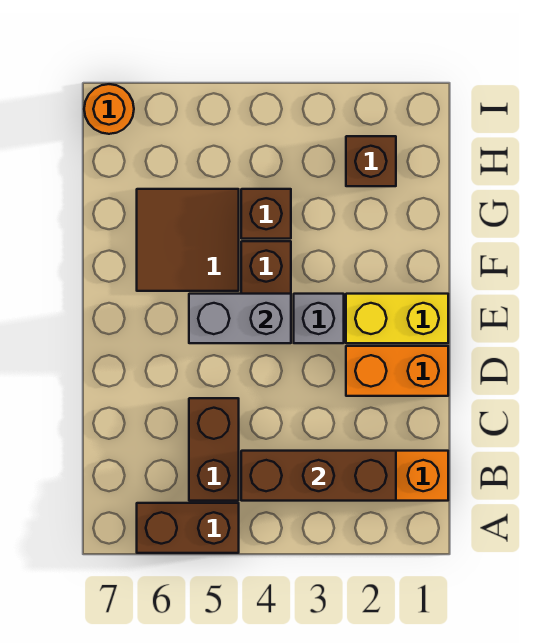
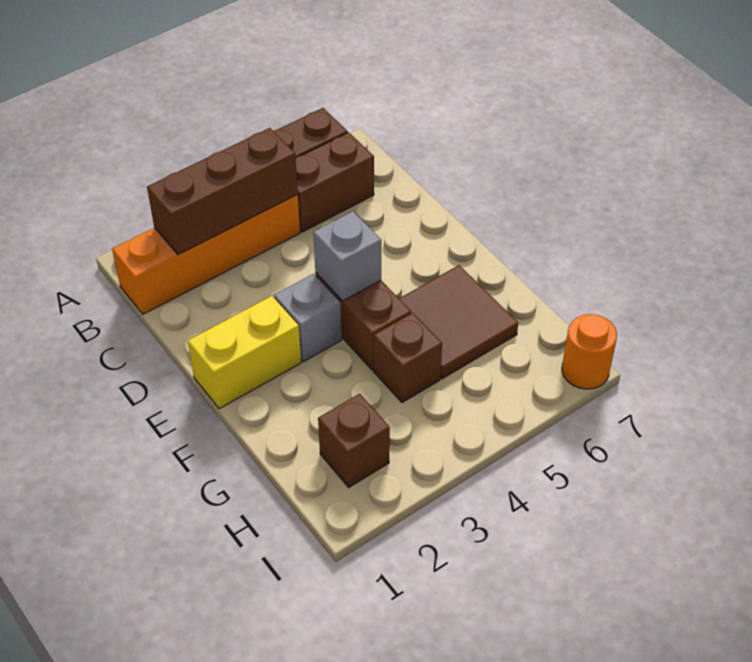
brown 1x2 brick [189,398,239,501] -> brown 1x2 brick turned to [296,132,374,232]
orange 1x2 brick [346,346,448,396] -> none
grey 1x2 brick [189,294,291,343] -> grey 1x1 brick [313,211,381,301]

